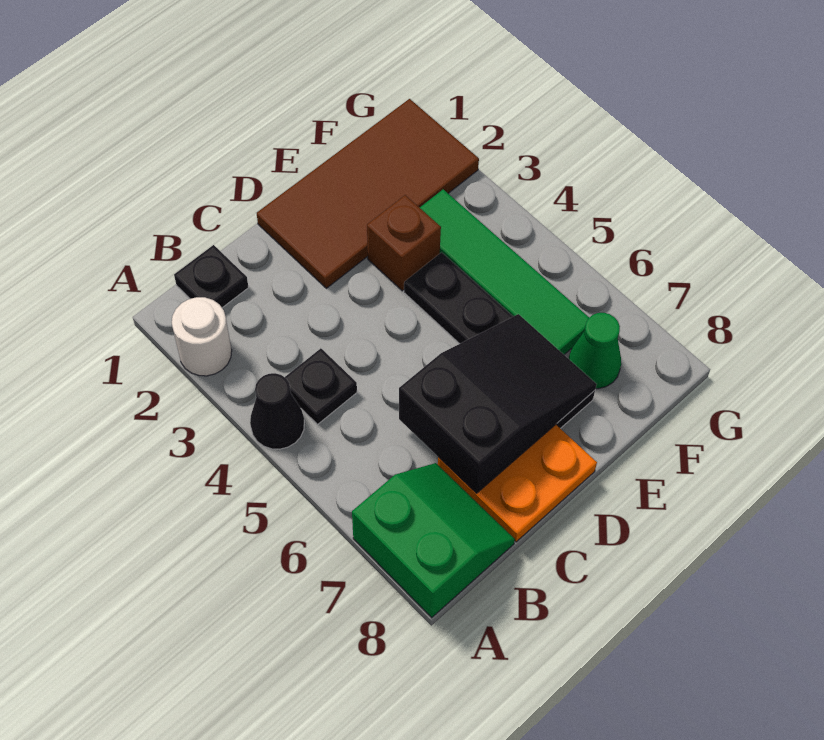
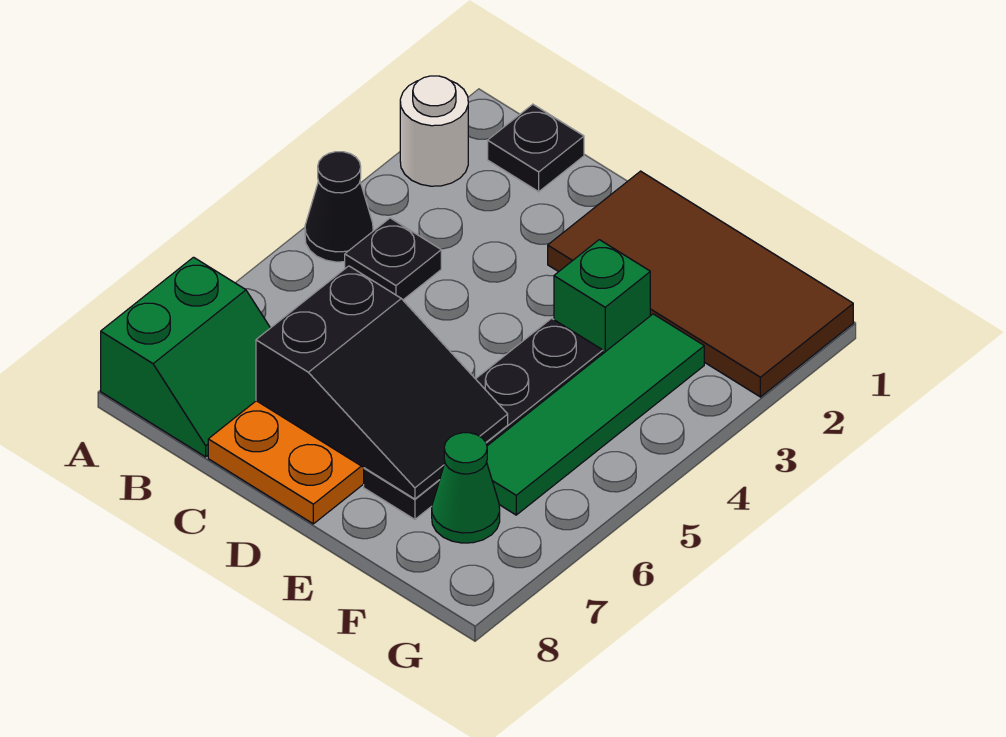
brown 1x1 brick [367,195,441,291] -> green 1x1 brick [554,240,650,353]

